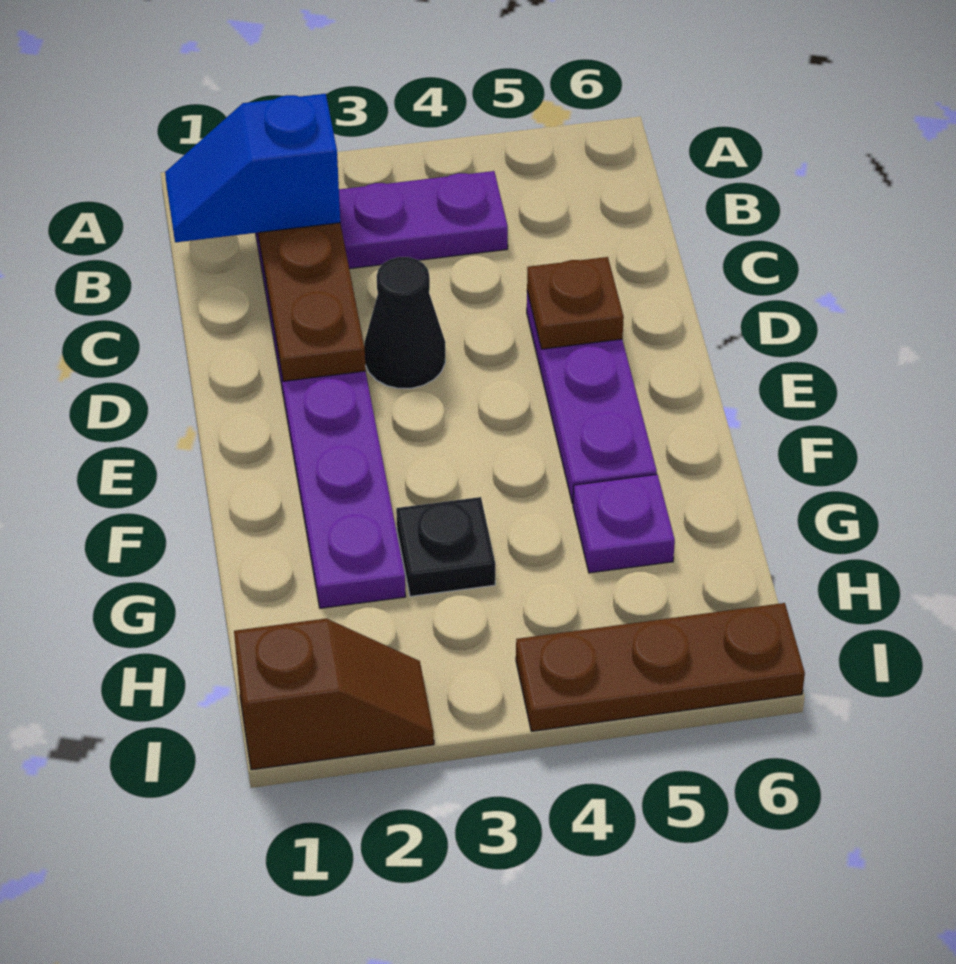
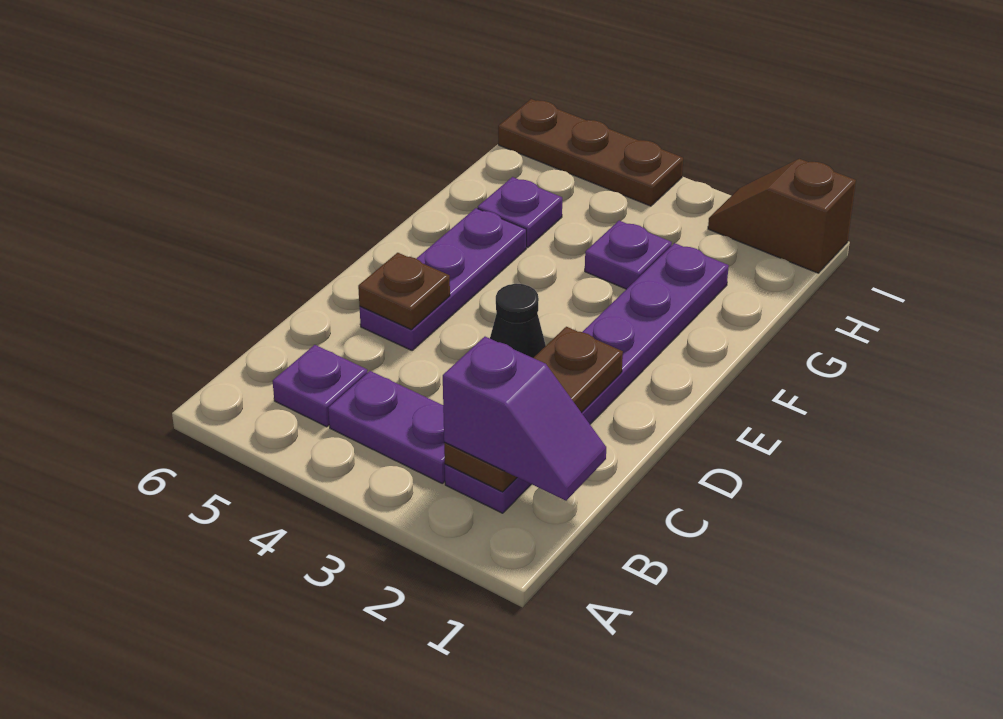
blue 1x2 slope [165,94,340,242] -> purple 1x2 slope [443,337,606,501]
none -> purple 1x1 plate [273,345,367,427]
black 1x1 plate [396,497,495,596] -> purple 1x1 plate [585,221,672,289]

